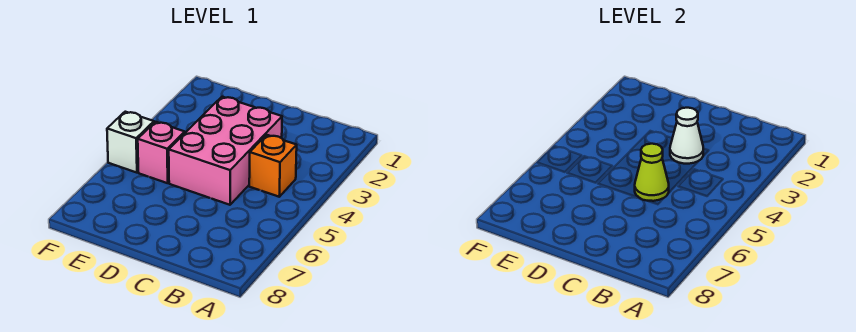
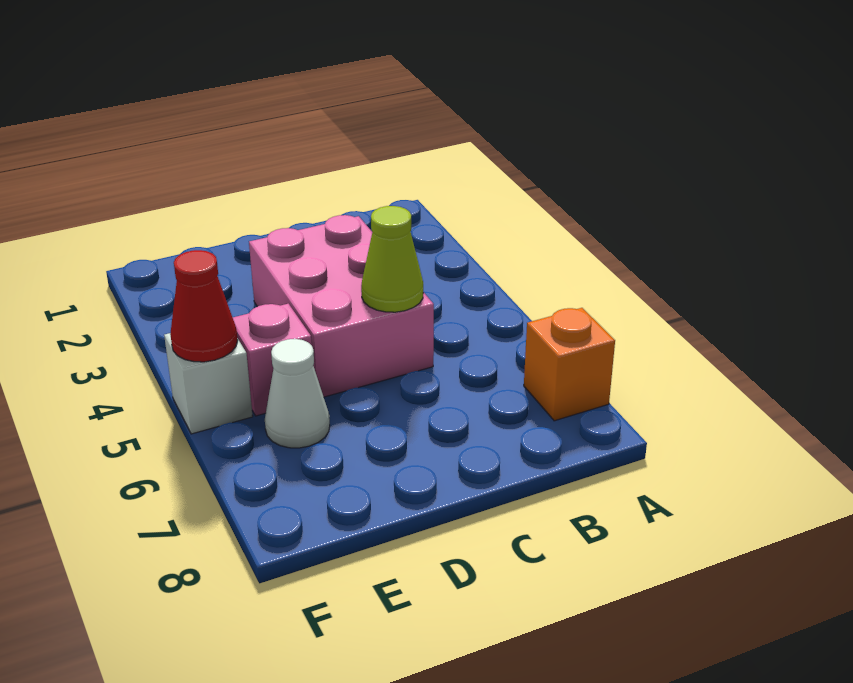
orange 1x1 brick [249,135,297,197] -> orange 1x1 brick moved to [524,308,615,421]
white 1x1 cone [670,108,703,164] -> white 1x1 cone moved to [265,339,330,448]
none -> red 1x1 cone [170,250,238,362]

